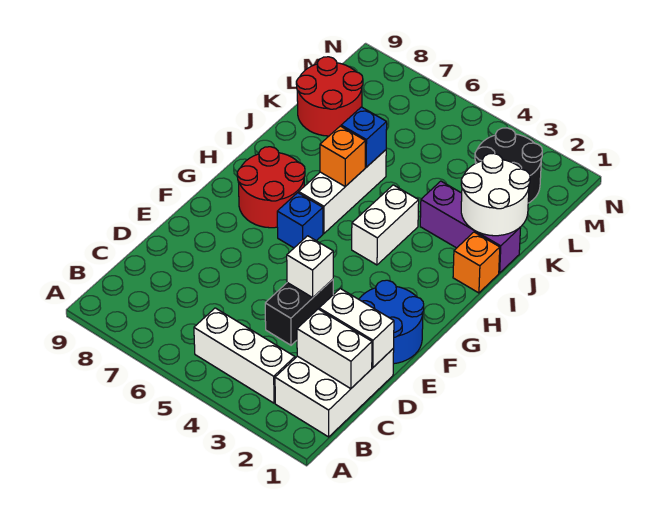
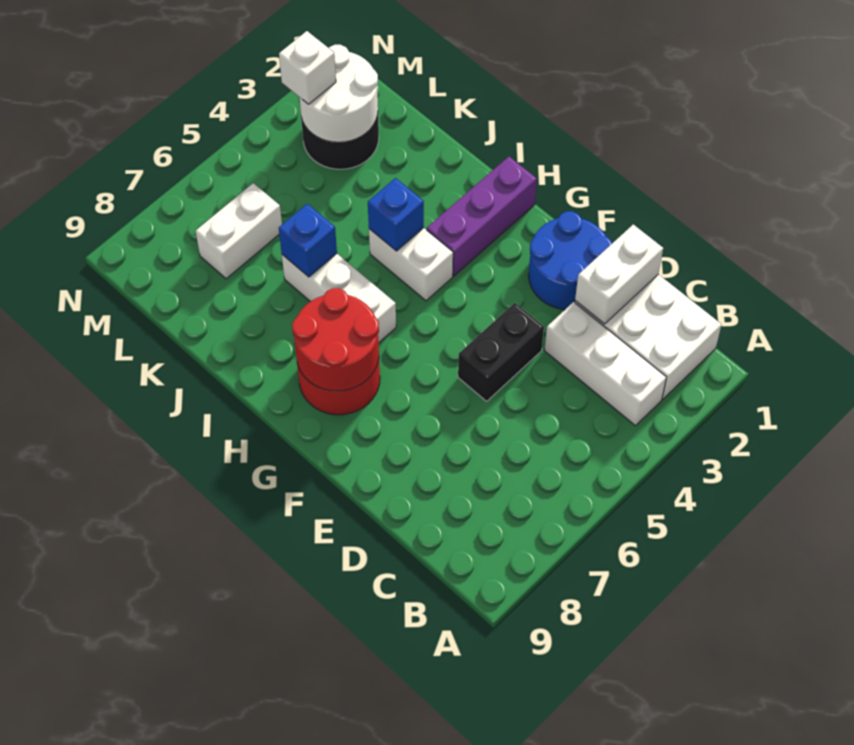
white 1x3 brick [194,308,295,403] -> white 1x3 brick turned to [544,302,666,426]
white 1x2 brick [297,309,372,389] -> white 1x2 brick moved to [196,183,282,279]
black 1x2 brick [265,279,333,345] -> black 1x2 brick turned to [458,303,544,401]
white 1x1 brick [287,236,333,297] -> white 1x1 brick moved to [279,31,336,104]
blue 1x1 brick [277,193,323,248] -> blue 1x1 brick moved to [368,178,424,251]
orange 1x1 brick [453,232,500,293] -> none
orange 1x1 brick [320,126,366,186] -> none
purple 1x3 brick [420,181,521,273] -> purple 1x3 brick moved to [427,157,537,276]
white 2x2 round brick [461,153,530,236] -> white 2x2 round brick moved to [299,45,378,142]
red 2x2 round brick [296,57,363,136] -> red 2x2 round brick moved to [292,288,379,391]

